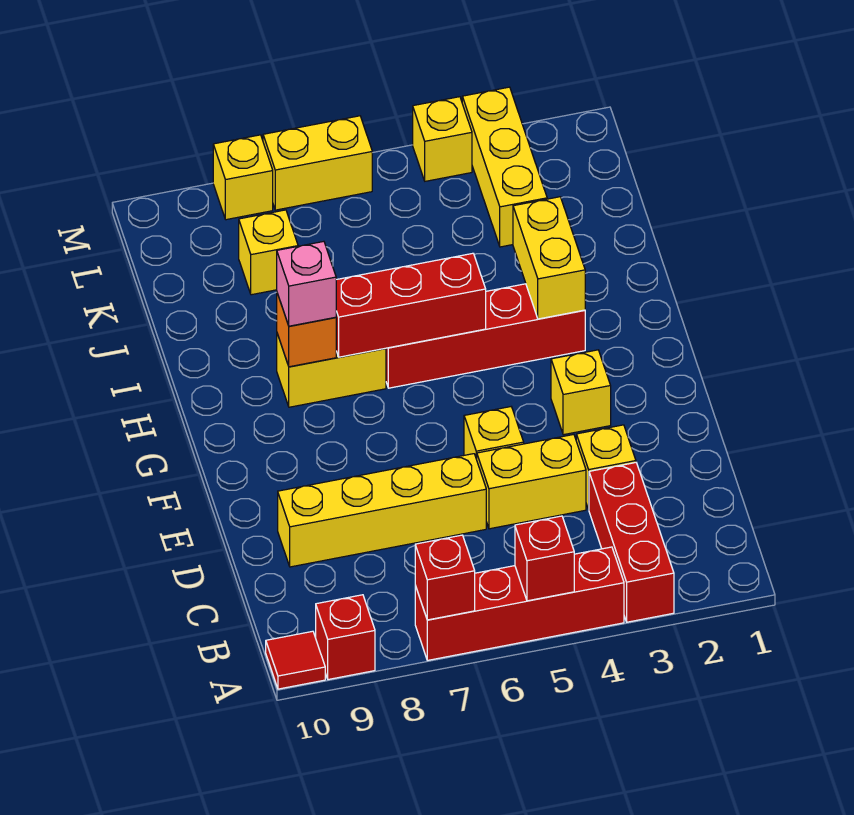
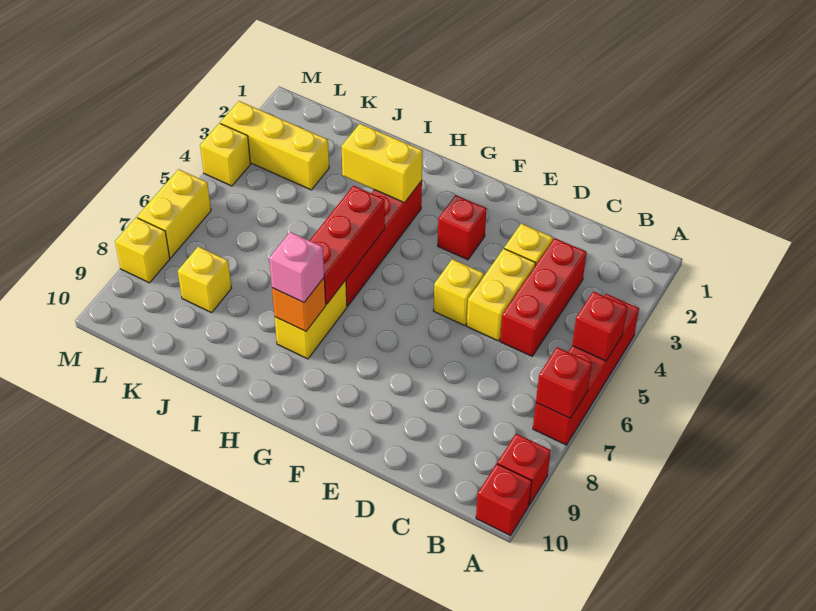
red 1x3 brick [589,463,674,622] -> red 1x3 brick turned to [500,238,587,356]
red 1x1 tile [266,631,325,689] -> red 1x1 brick [476,464,532,536]
yellow 1x4 brick [278,454,486,567] -> none
yellow 1x1 brick [551,350,611,435] -> red 1x1 brick [438,195,487,260]

